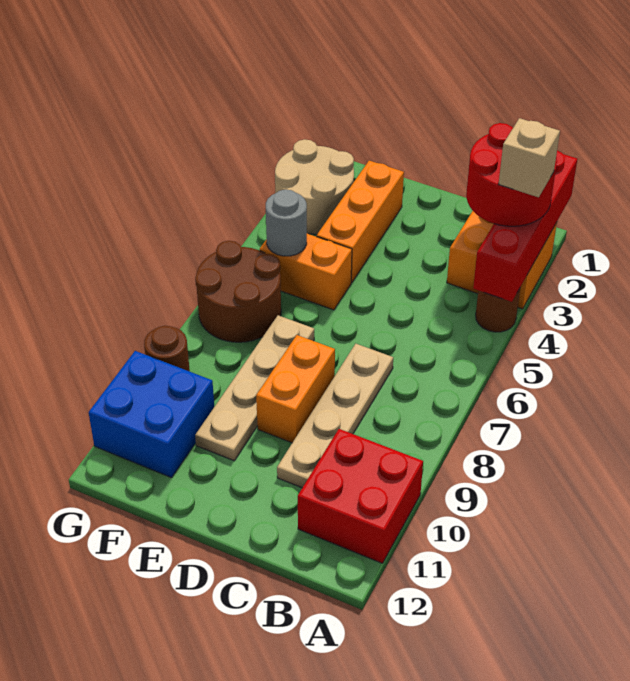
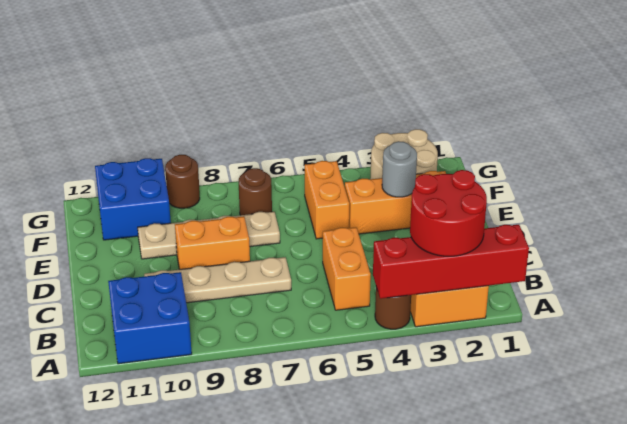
tan 1x1 brick [499,118,560,197] -> none
red 2x2 brick [298,429,423,563] -> blue 2x2 brick [108,272,192,364]
none -> orange 1x2 brick [323,227,371,310]
grey 1x1 round brick [266,189,307,256] -> grey 1x1 round brick moved to [382,141,417,197]
brown 2x2 round brick [195,241,281,342] -> brown 1x1 round brick [239,168,272,215]

